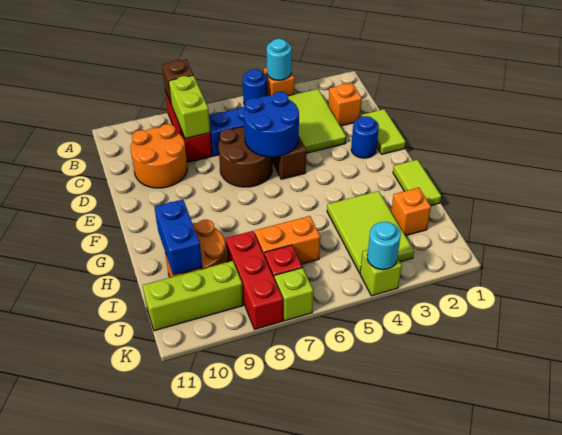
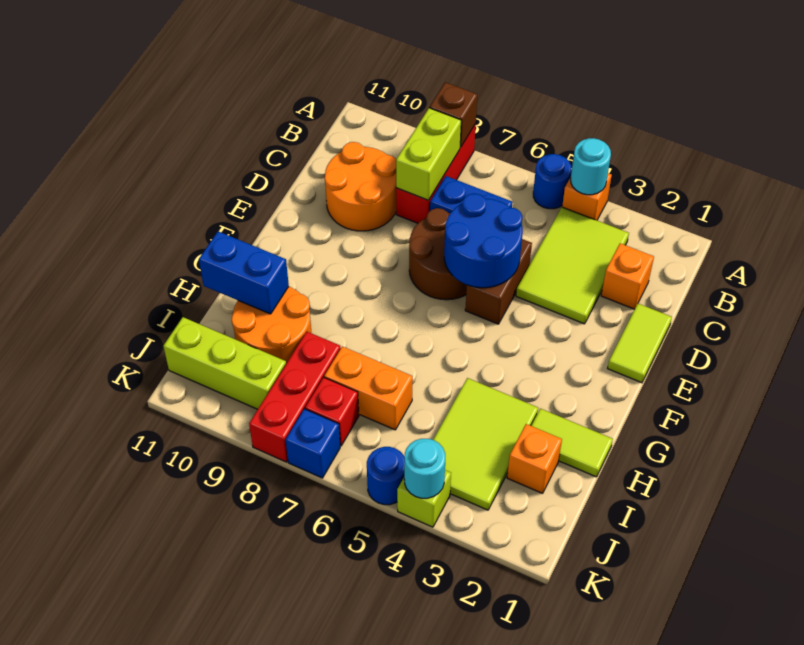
blue 1x1 round brick [351,116,379,158] -> blue 1x1 round brick moved to [367,447,405,505]
lime 1x2 tile [393,160,441,206] -> lime 1x2 tile turned to [531,408,613,477]
blue 1x2 brick [155,199,202,275] -> blue 1x2 brick turned to [199,231,289,314]
lime 1x1 brick [274,268,313,321] -> blue 1x1 brick [286,409,340,478]

